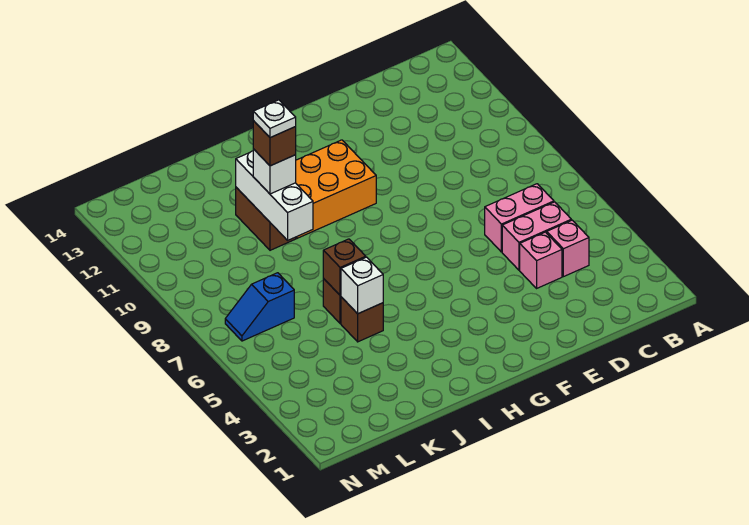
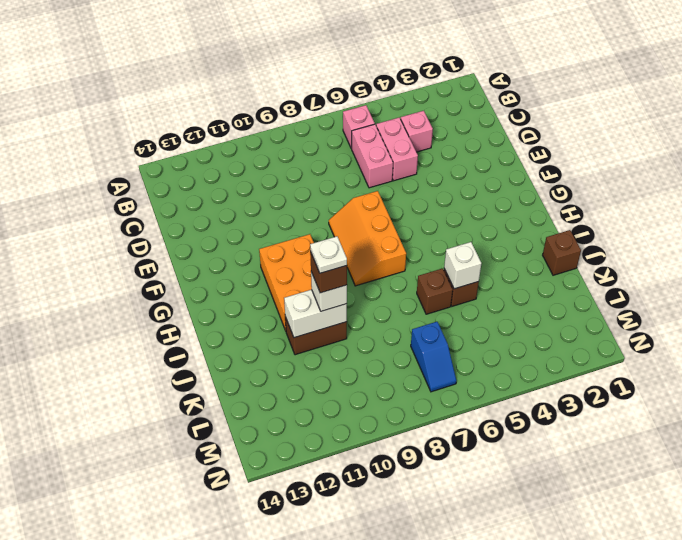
pink 1x1 brick [520,232,562,288] -> pink 1x1 brick moved to [343,105,375,148]
none -> orange 2x3 slope [329,191,406,286]
brown 1x1 brick [323,239,366,295] -> brown 1x1 brick moved to [543,230,581,275]
white 1x3 brick [236,151,313,240] -> white 1x2 brick [284,290,347,338]

